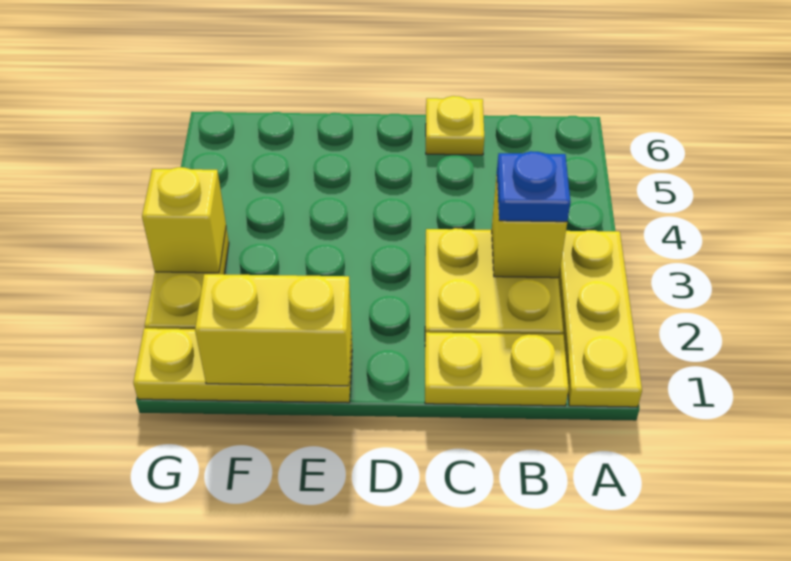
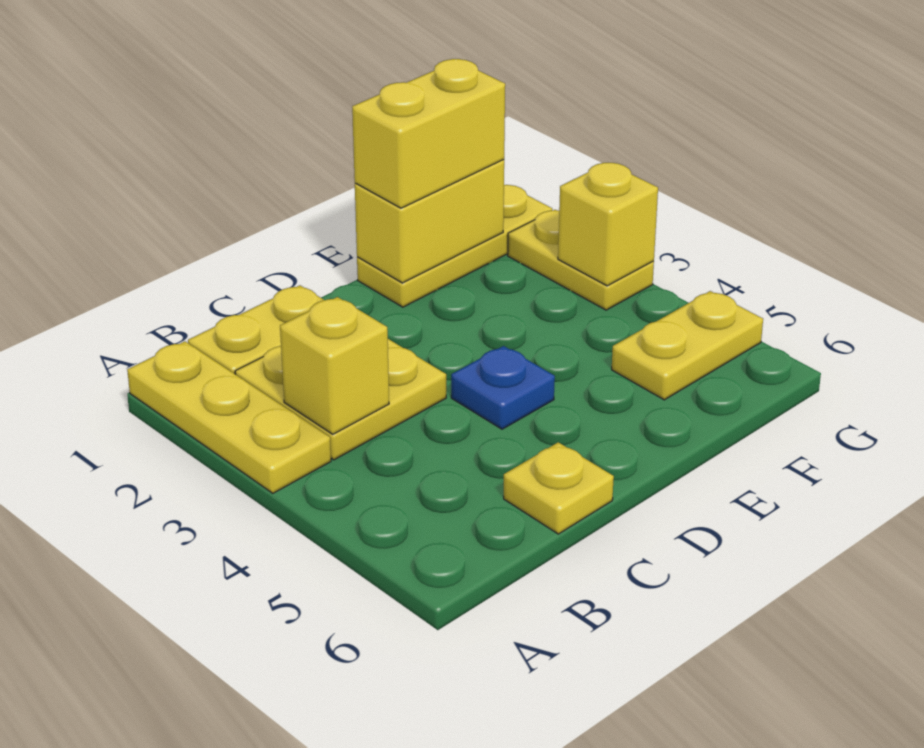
blue 1x1 plate [497,151,570,222] -> blue 1x1 plate moved to [451,346,555,429]
none -> yellow 1x2 brick [352,59,505,208]
none -> yellow 1x2 plate [612,291,763,400]

